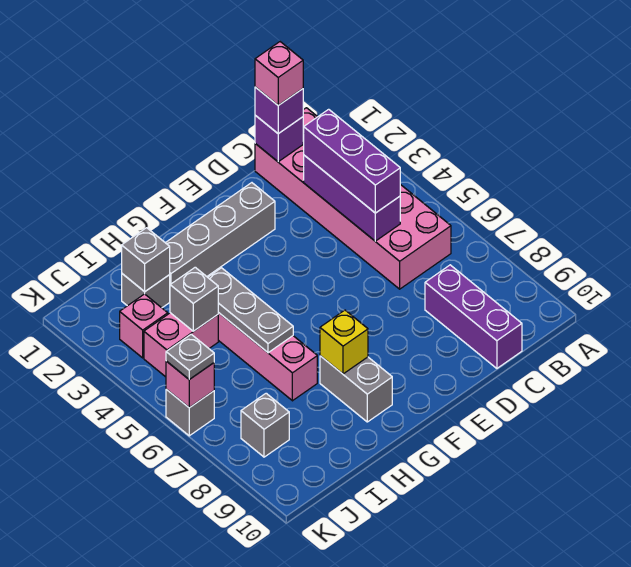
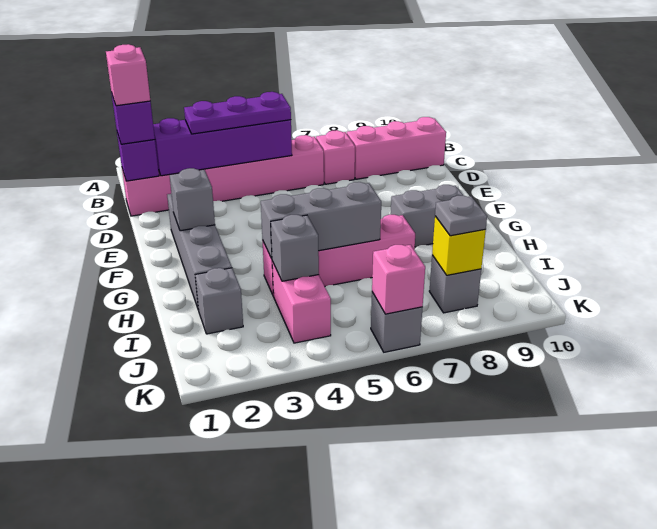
pink 2x6 brick [255,108,451,289] -> pink 1x6 brick [122,135,324,216]
purple 1x3 brick [304,155,400,241] -> purple 1x4 brick [153,118,292,176]
purple 1x3 brick [303,109,400,213] -> purple 1x3 plate [184,92,291,134]
purple 1x3 brick [425,265,522,368] -> pink 1x3 brick [347,117,446,179]
yellow 1x1 brick [320,310,368,374] -> yellow 1x1 brick moved to [432,216,486,275]
grey 1x3 plate [208,268,293,353] -> grey 1x3 brick [261,182,381,259]
grey 1x1 brick [122,228,170,292] -> grey 1x1 brick moved to [170,168,215,231]
pink 1x1 brick [120,294,168,358] -> pink 1x1 brick moved to [316,130,355,184]
grey 1x1 plate [166,334,214,379] -> grey 1x1 plate moved to [435,196,487,236]

